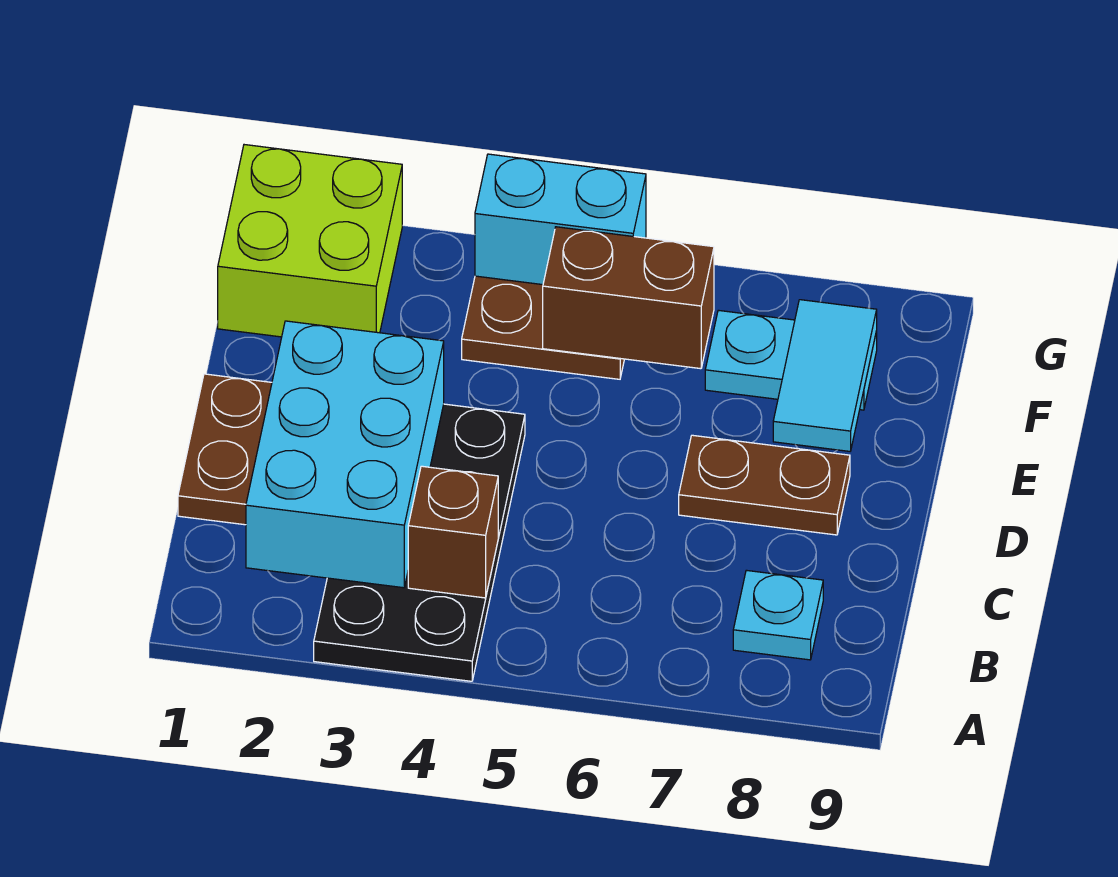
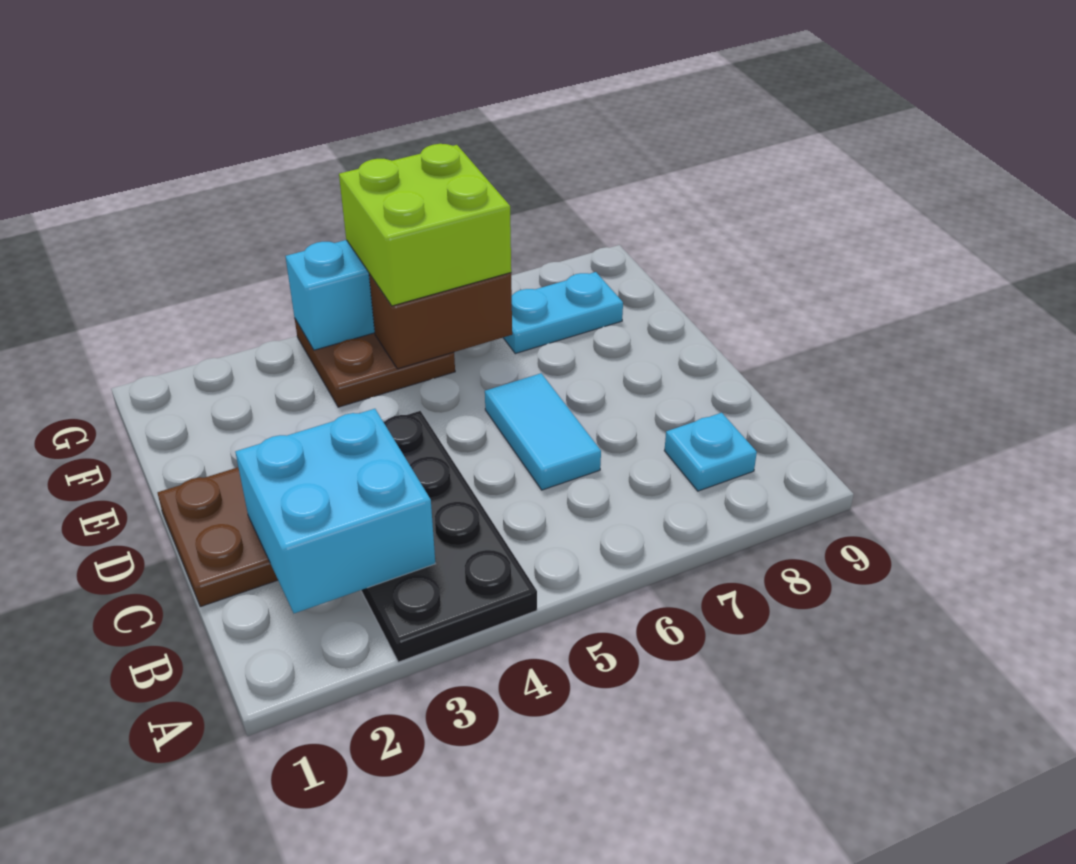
cyan 2x3 brick [246,321,444,588] -> cyan 2x2 brick [235,409,435,613]
brown 1x1 brick [408,466,498,598] -> none
brown 1x2 plate [679,435,850,535] -> none
cyan 1x2 tile [773,300,877,451] -> cyan 1x2 tile moved to [485,373,601,490]
lime 2x2 brick [218,145,402,337] -> lime 2x2 brick moved to [339,144,511,306]

